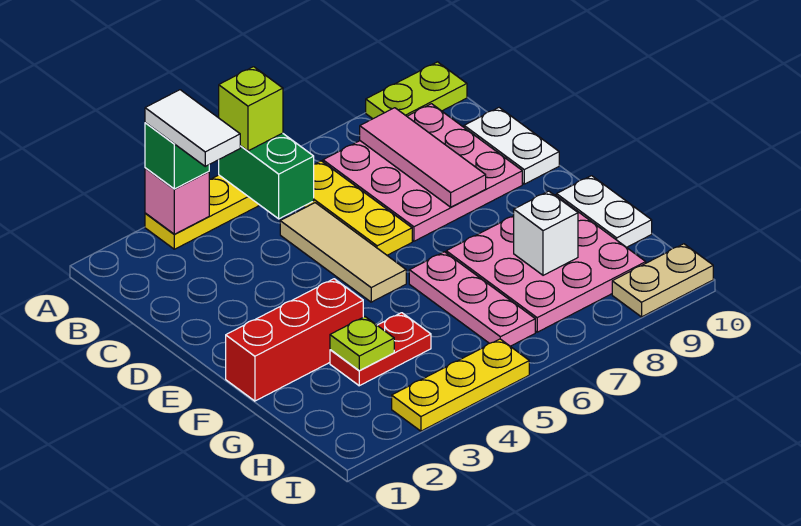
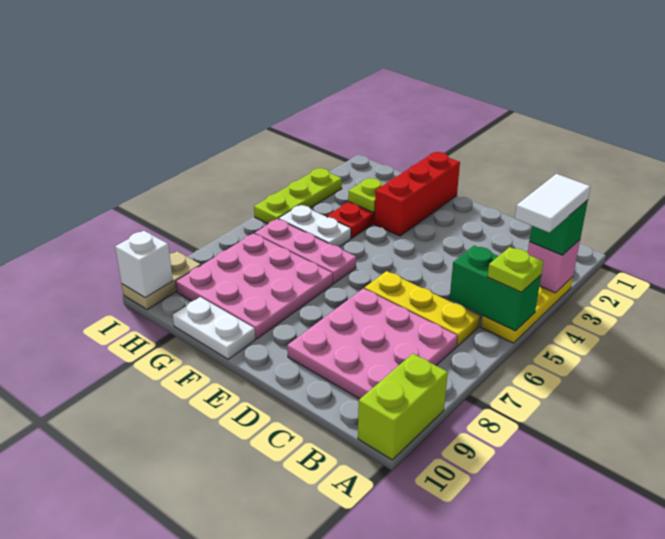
white 1x2 tile [145,90,240,166] -> white 1x2 tile turned to [515,174,591,232]
lime 1x1 brick [219,67,283,151] -> lime 1x1 plate [487,247,544,292]
lime 1x2 plate [366,62,467,119] -> lime 1x2 brick [358,354,448,460]
pink 1x3 tile [360,108,486,207] -> none
tan 1x3 tile [280,203,406,302] -> none
white 1x2 plate [464,108,559,184] -> white 1x2 plate moved to [279,205,351,247]
white 1x1 brick [514,191,578,275] -> white 1x1 brick moved to [115,231,173,298]
yellow 1x3 plate [392,339,529,431] -> lime 1x3 plate [254,168,342,223]

